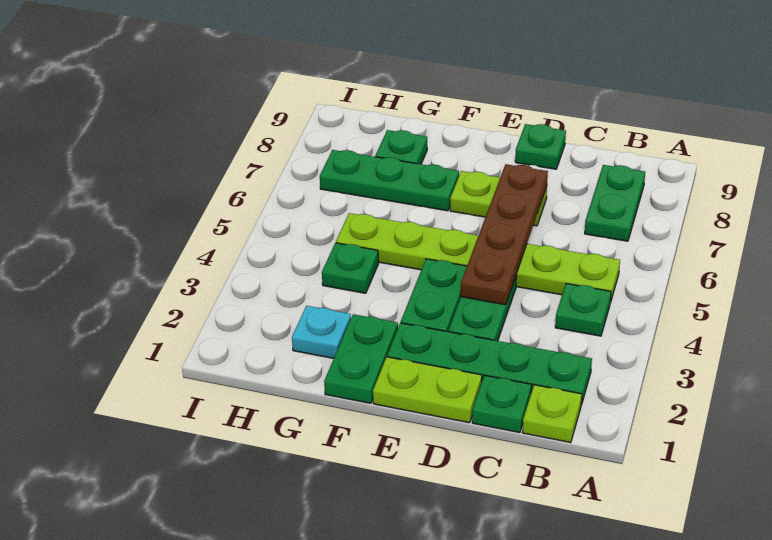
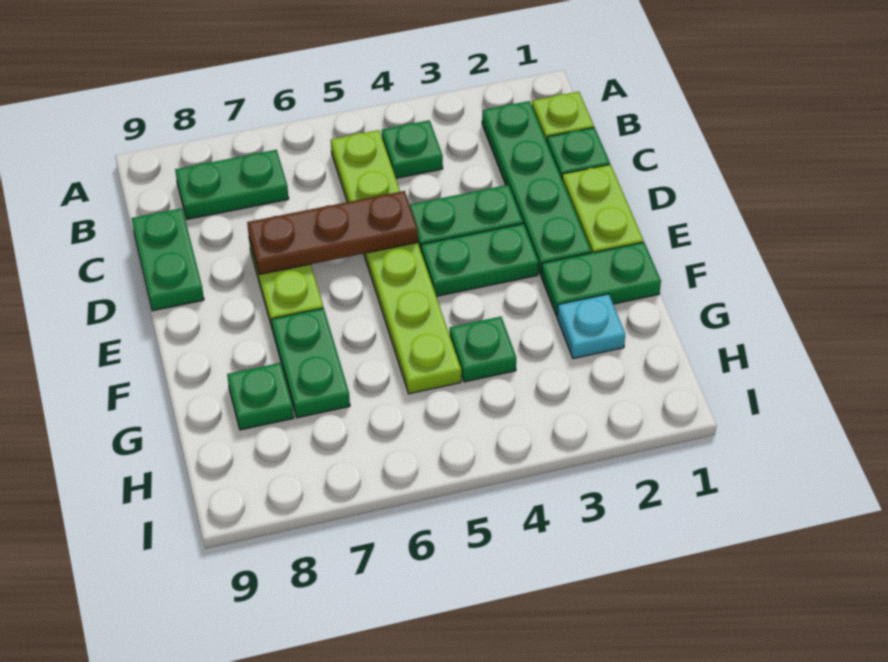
brown 1x4 plate [461,164,548,305] -> brown 1x3 plate [247,191,418,275]
green 1x1 plate [515,124,566,169] -> green 1x2 plate [131,208,204,311]
green 1x3 plate [320,150,459,211] -> green 1x2 plate [272,308,350,418]

